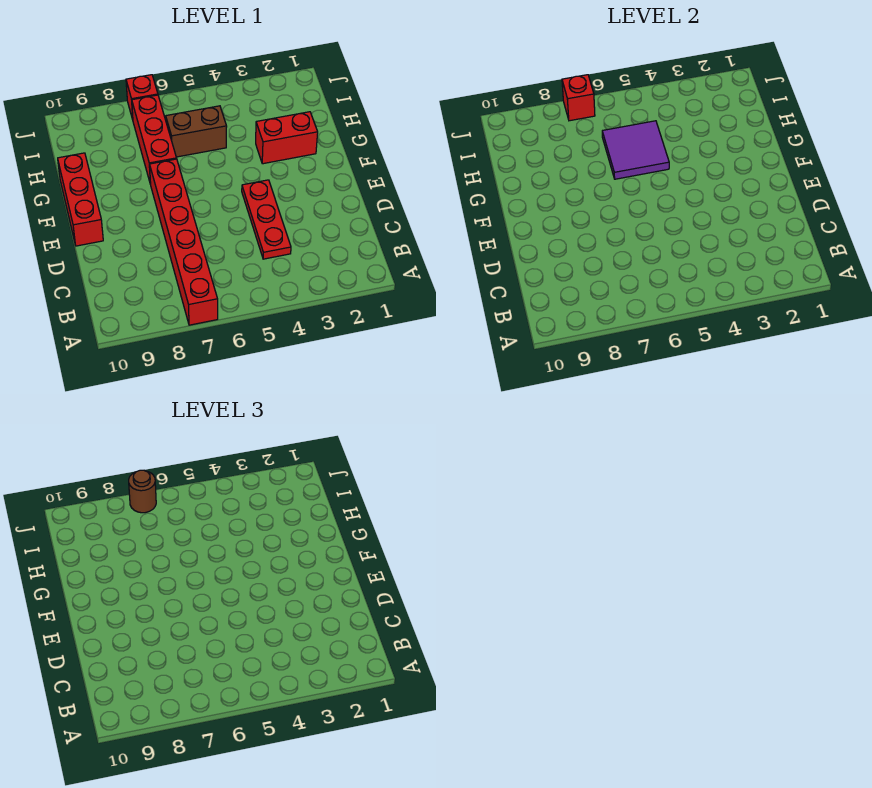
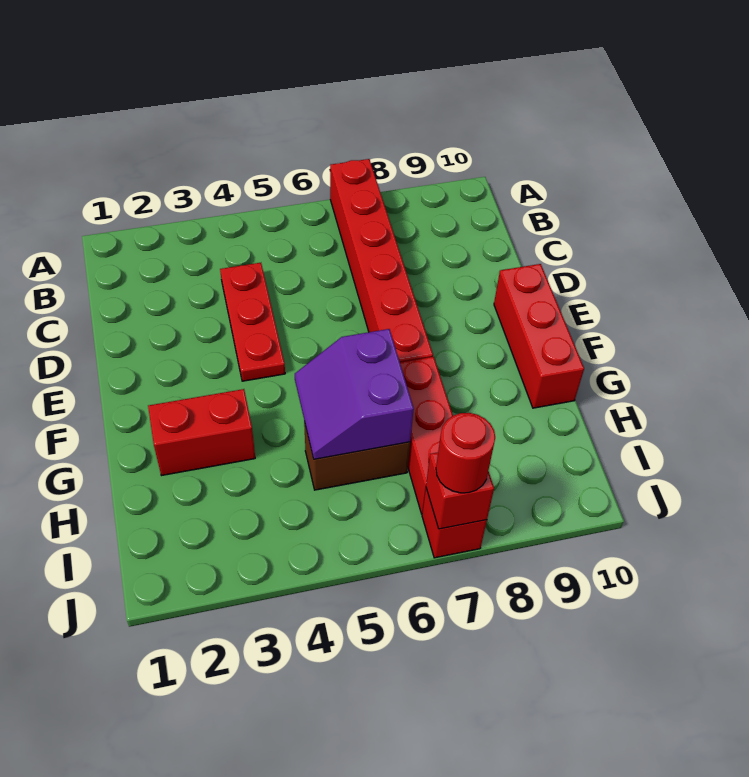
purple 2x2 tile [602,121,669,179] -> purple 2x2 slope [295,329,414,459]
brown 1x1 round brick [129,470,156,513] -> red 1x1 round brick [436,413,495,493]

